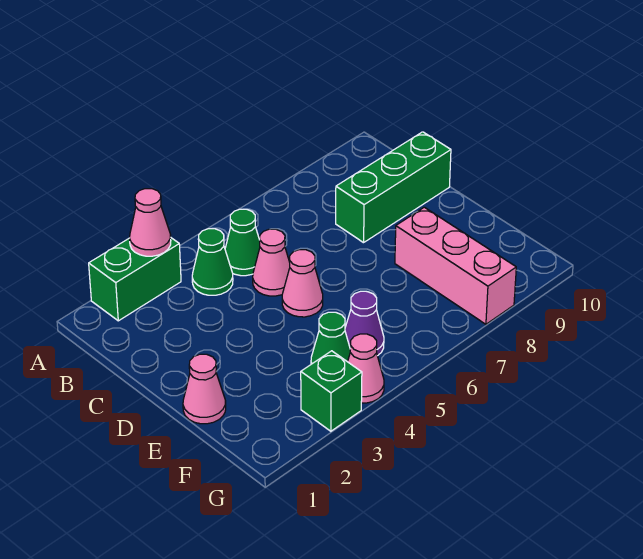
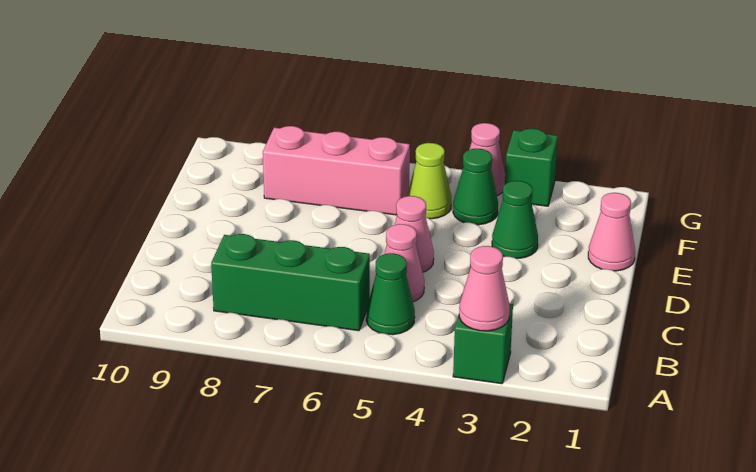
green 1x2 brick [89,238,181,321] -> green 1x1 brick [453,304,513,384]
green 1x1 cone [192,229,233,295] -> green 1x1 cone moved to [492,181,538,258]
green 1x3 brick [336,132,451,243] -> green 1x3 brick moved to [211,234,370,331]
pink 1x3 brick [395,207,516,324] -> pink 1x3 brick turned to [263,126,410,215]
purple 1x1 cone [345,291,384,356] -> lime 1x1 cone [407,143,451,219]

